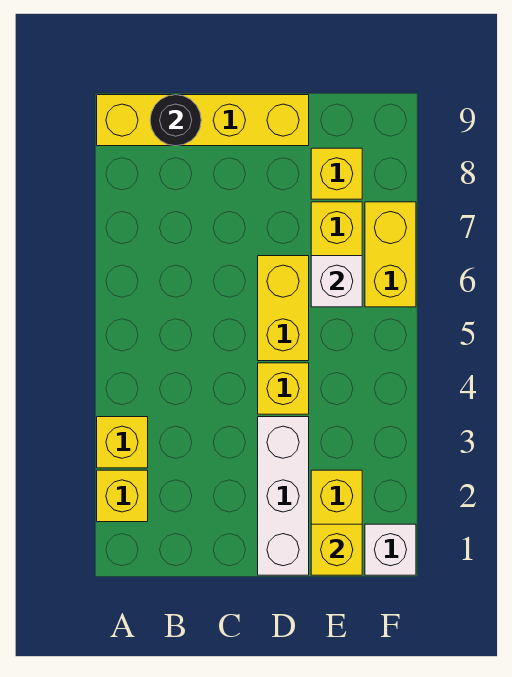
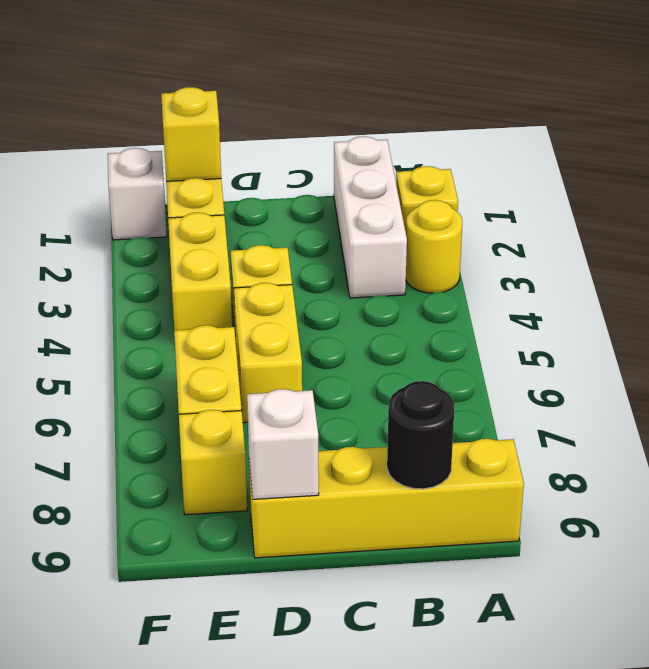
yellow 1x1 brick [97,417,148,468] -> yellow 1x1 round brick [406,200,462,293]
white 1x3 brick [258,417,309,575] -> white 1x3 brick moved to [334,136,407,298]
white 1x1 brick [311,256,362,307] -> white 1x1 brick moved to [247,389,319,499]
yellow 1x2 brick [365,202,416,307] -> yellow 1x2 brick moved to [168,212,232,330]

